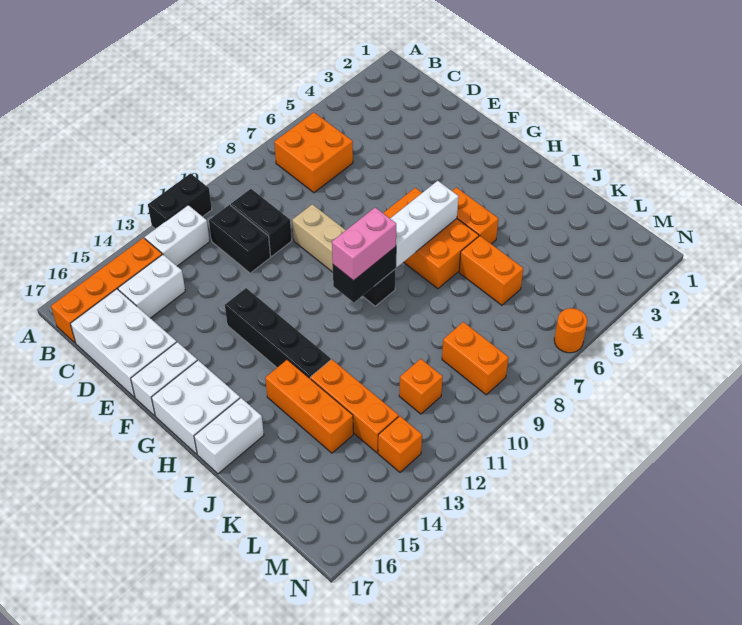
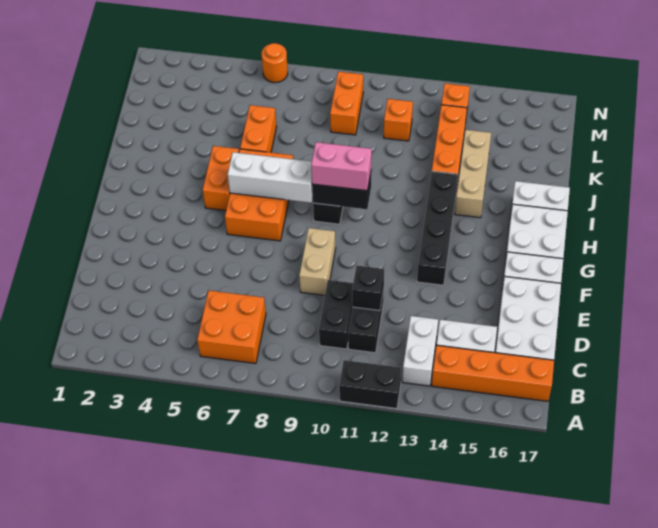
white 1x2 brick [145,205,210,266] -> white 1x2 brick turned to [402,316,438,386]
none -> black 1x1 brick [352,266,384,310]
orange 1x3 brick [265,360,353,453] -> tan 1x3 brick [455,130,491,218]

